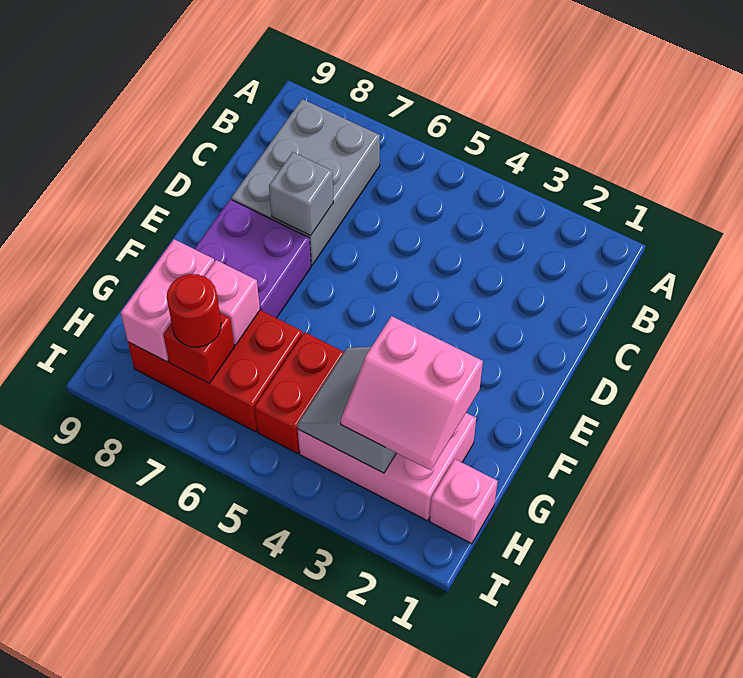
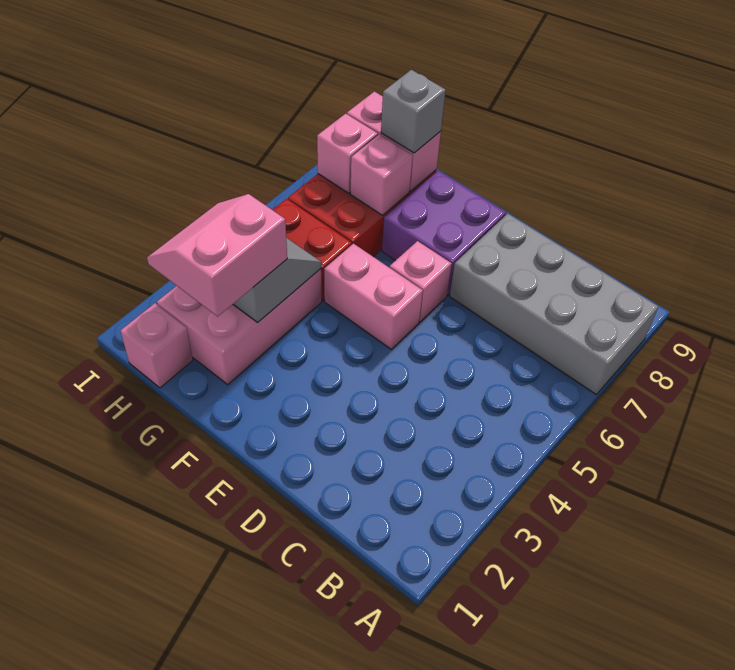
grey 2x3 brick [231,99,380,265] -> grey 2x4 brick [450,214,658,395]
grey 1x1 brick [269,152,334,236] -> grey 1x1 brick moved to [381,70,446,153]
none -> pink 1x2 brick [324,244,423,349]
none -> pink 1x1 brick [390,241,452,322]
red 1x1 brick [163,313,234,383] -> pink 1x1 brick [317,114,378,193]
red 1x1 round brick [167,274,221,347] -> none

